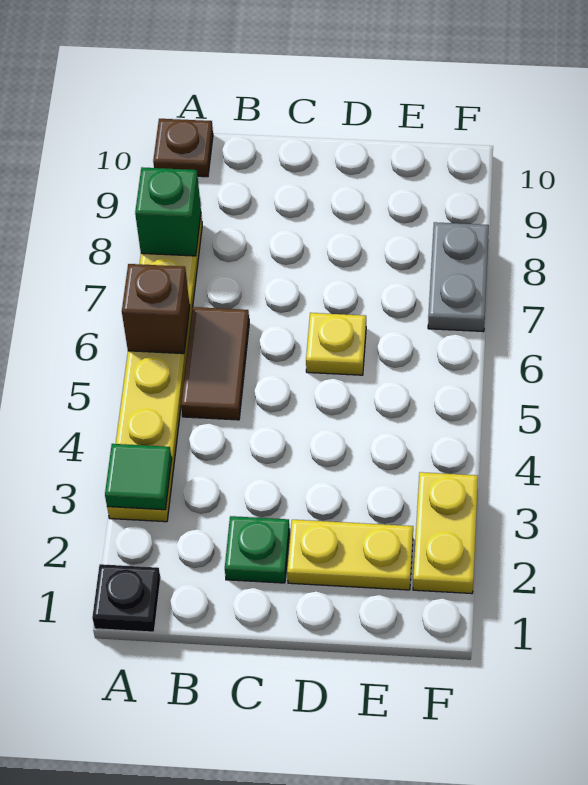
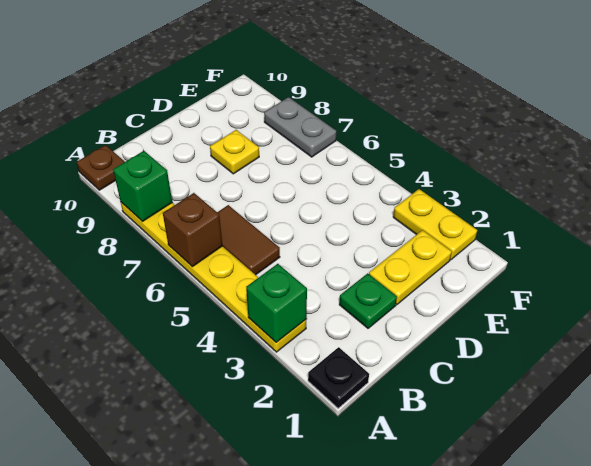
green 1x1 tile [105,444,172,510] -> green 1x1 brick [246,264,307,342]
yellow 1x1 plate [306,313,366,375] -> yellow 1x1 plate moved to [210,130,259,174]

